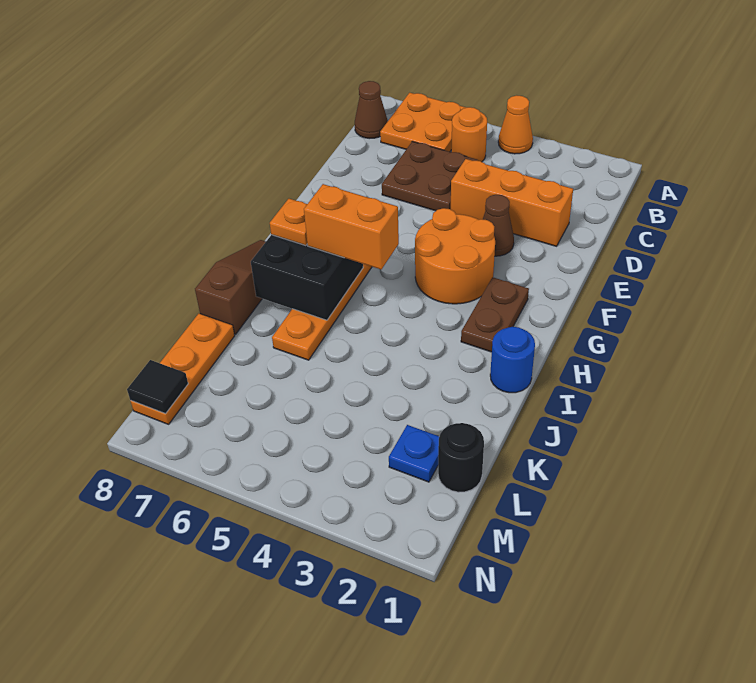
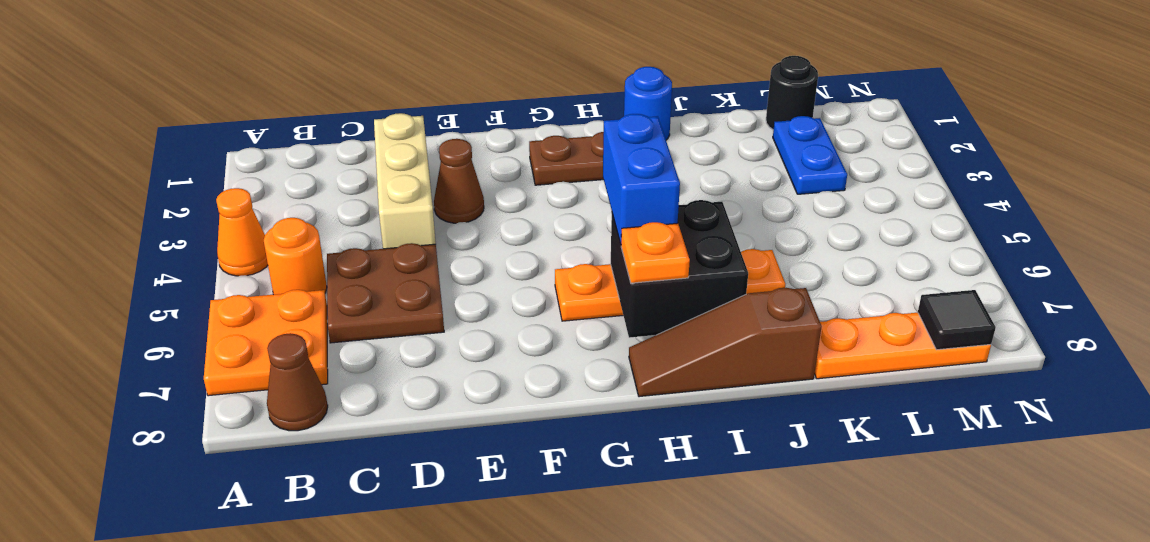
orange 1x3 brick [451,159,573,246] -> tan 1x3 brick [374,113,436,249]
orange 2x2 round brick [415,208,495,304] -> none
orange 1x2 brick [304,184,399,269] -> blue 1x2 brick [603,114,680,244]
blue 1x1 plate [389,425,439,482] -> blue 1x2 plate [773,116,847,194]

